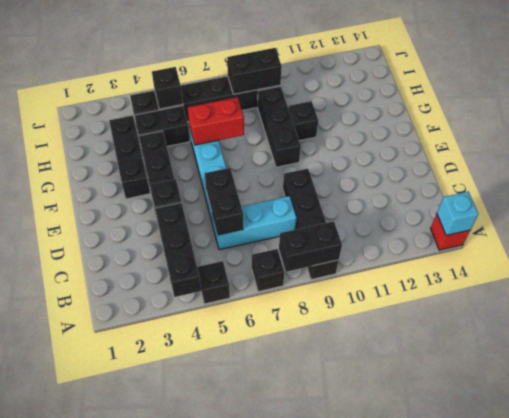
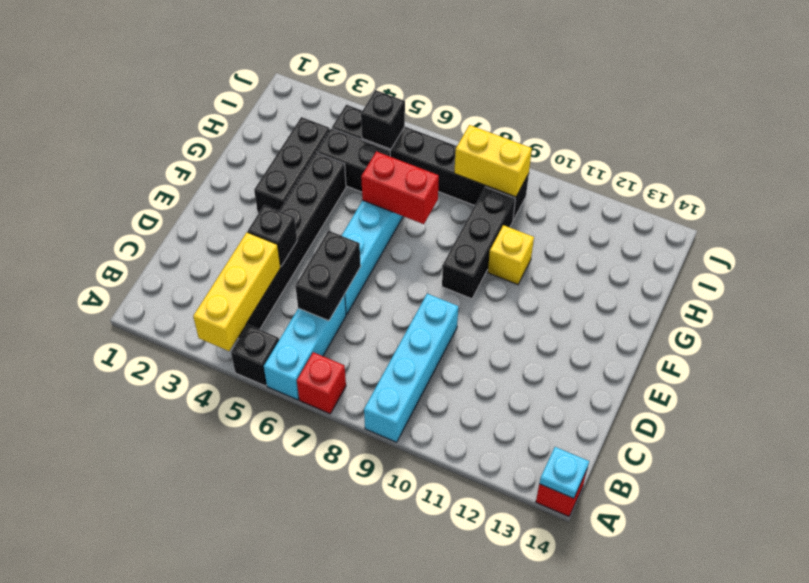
black 1x3 brick [155,203,201,297] -> yellow 1x3 brick [193,232,281,351]
black 1x1 brick [252,249,284,292] -> red 1x1 brick [297,352,346,414]
black 1x2 brick [279,221,342,272] -> none
black 1x4 brick [283,169,339,280] -> cyan 1x4 brick [364,294,458,442]
cyan 1x1 brick [437,192,478,235] -> cyan 1x1 plate [539,447,589,498]
cyan 1x3 brick [212,196,297,250] -> cyan 1x3 brick turned to [264,295,346,400]
black 1x1 brick [288,101,318,141] -> yellow 1x1 brick [488,225,534,285]
black 1x2 brick [227,48,282,94] -> yellow 1x2 brick [454,125,532,197]

